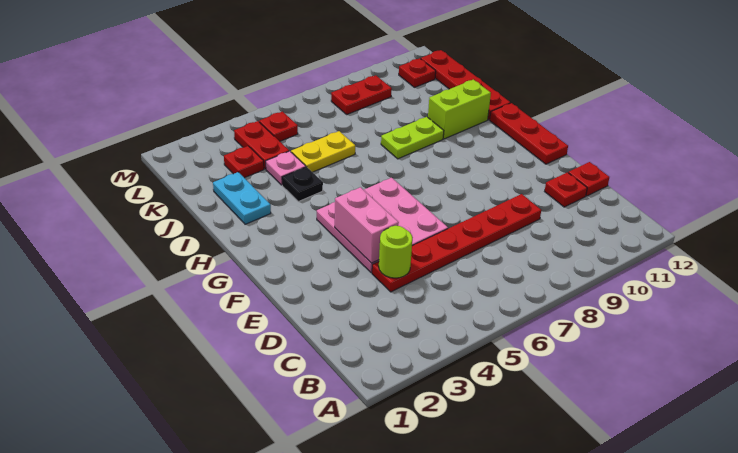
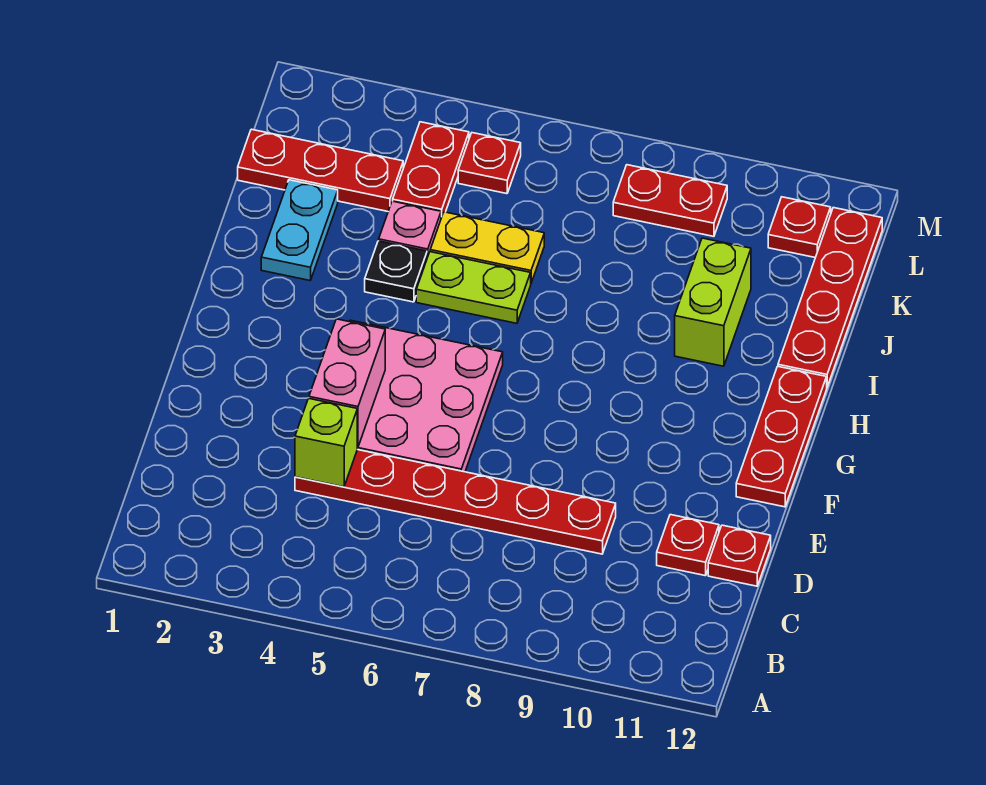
lime 1x1 round brick [379,226,412,278] -> lime 1x1 brick [295,398,357,487]
lime 1x2 plate [381,117,444,159] -> lime 1x2 plate moved to [416,252,531,323]
lime 1x2 brick [428,79,491,139] -> lime 1x2 brick turned to [675,238,751,366]
red 1x1 plate [224,146,264,178] -> red 1x3 plate [238,129,403,211]

